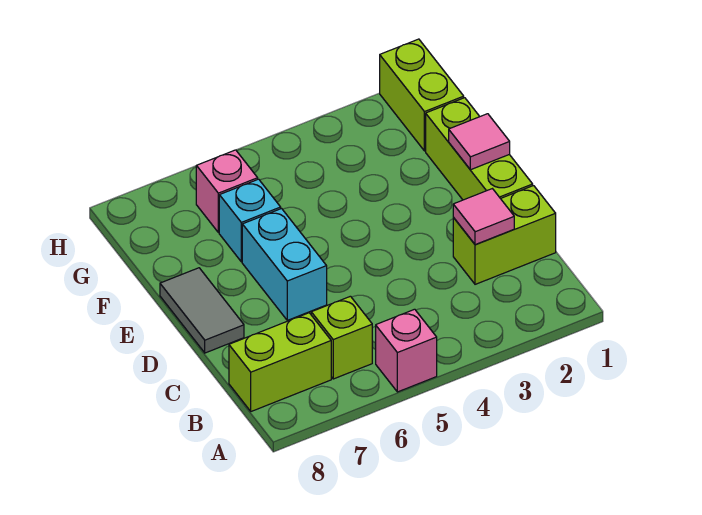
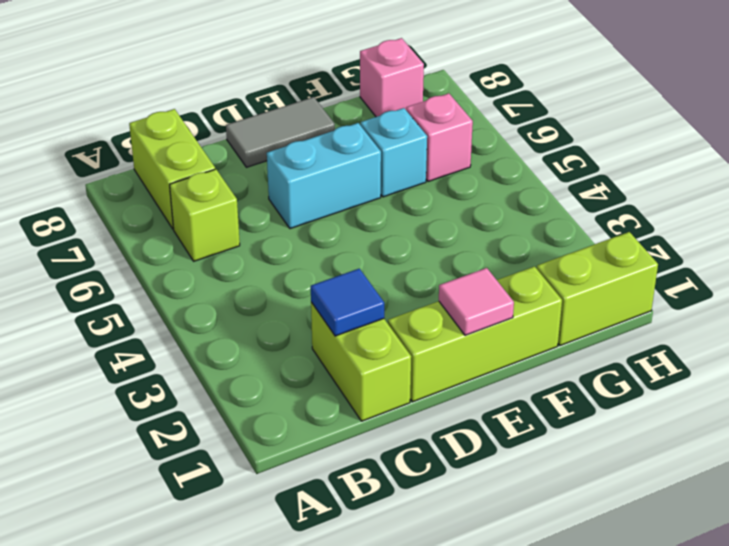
pink 1x1 brick [376,309,437,392] -> pink 1x1 brick moved to [360,38,424,117]
pink 1x1 tile [453,189,514,245] -> blue 1x1 tile [311,269,384,336]

